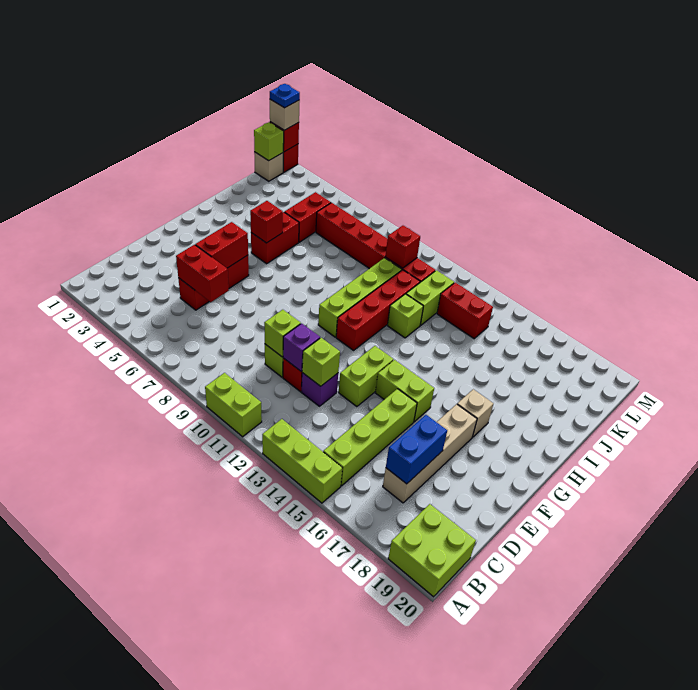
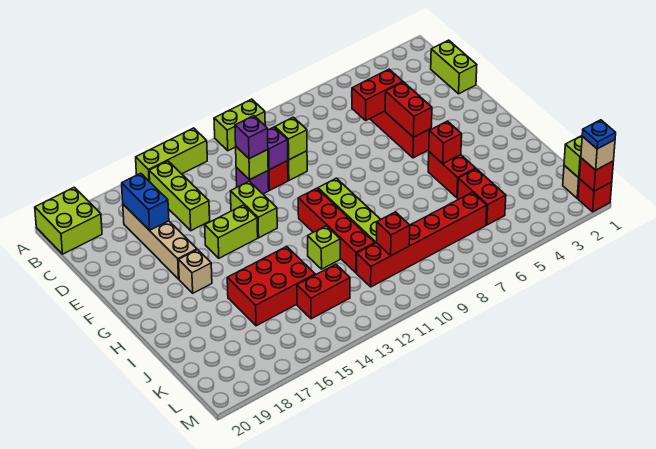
lime 1x4 brick [323,389,417,486] -> lime 1x3 brick [149,161,210,231]
none -> purple 1x1 brick [235,116,268,159]
none -> red 2x3 brick [227,246,315,326]
lime 1x2 brick [406,270,454,325] -> lime 1x2 brick moved to [431,40,477,94]

